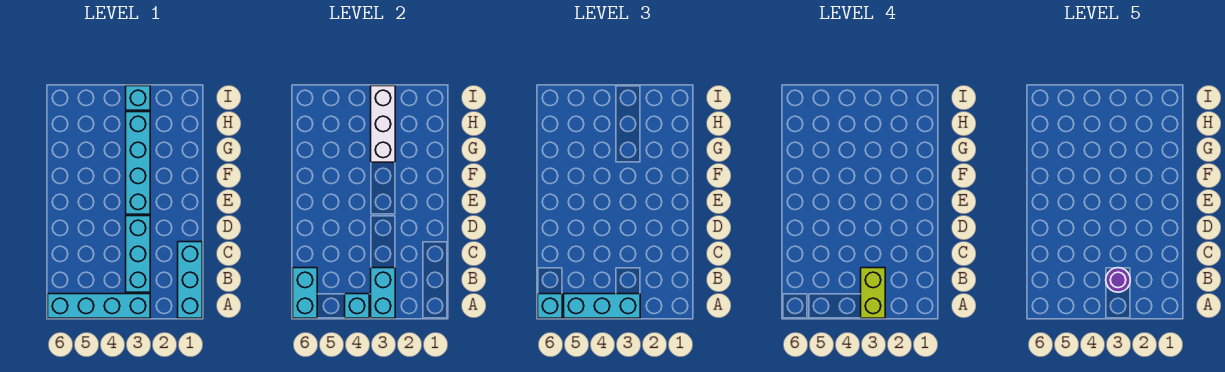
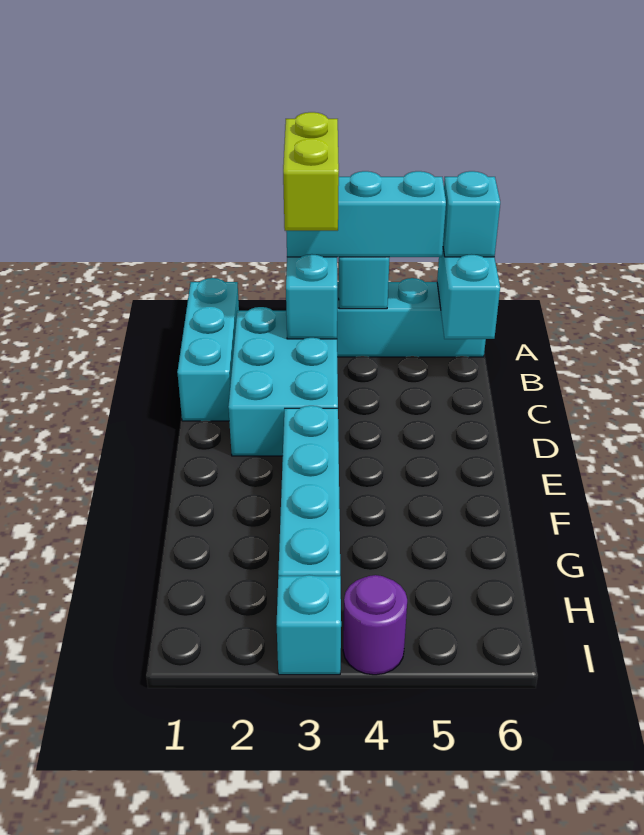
cyan 1x3 brick [126,216,150,292] -> cyan 2x3 brick [228,307,338,456]
purple 1x1 round brick [1106,268,1130,292] -> purple 1x1 round brick moved to [343,575,407,675]
white 1x3 brick [371,86,395,162] -> none

